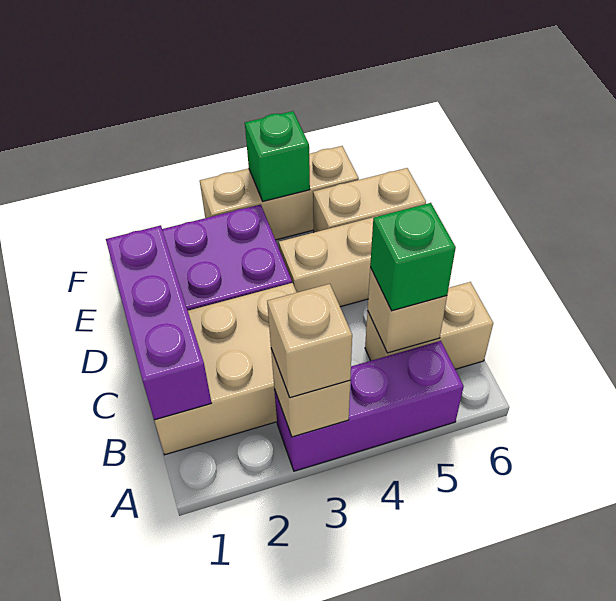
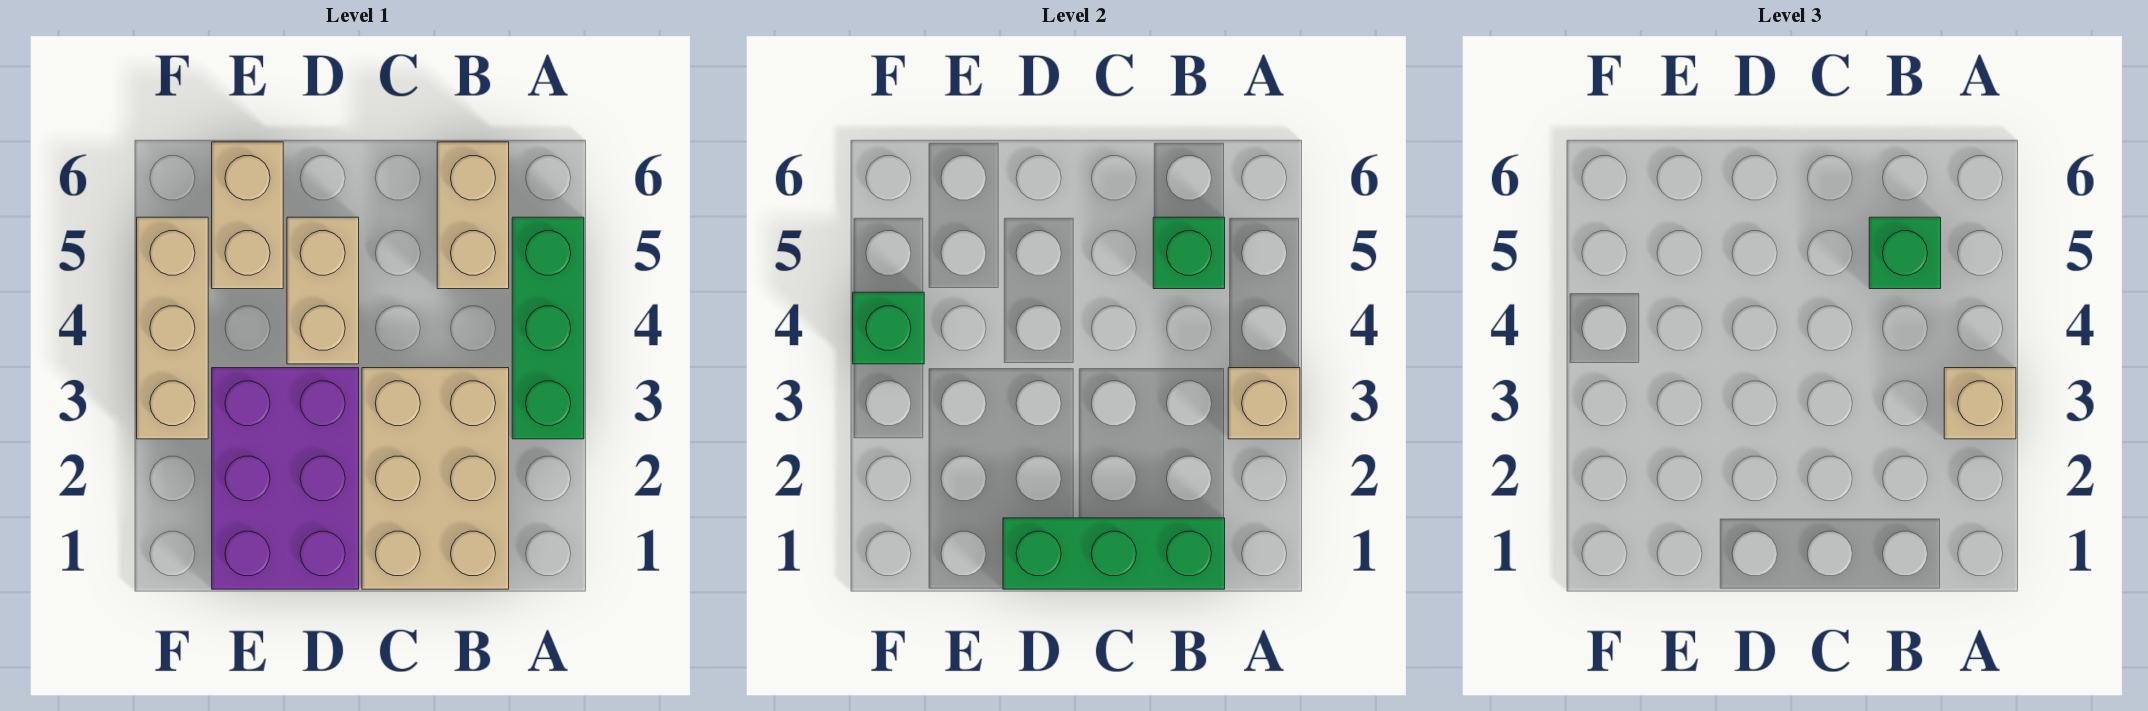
purple 1x3 brick [274,341,464,471] -> green 1x3 brick [512,217,584,439]
purple 1x3 brick [106,225,211,420] -> green 1x3 brick [1003,518,1225,589]
tan 1x1 brick [368,268,447,353] -> green 1x1 brick [1153,217,1225,289]

